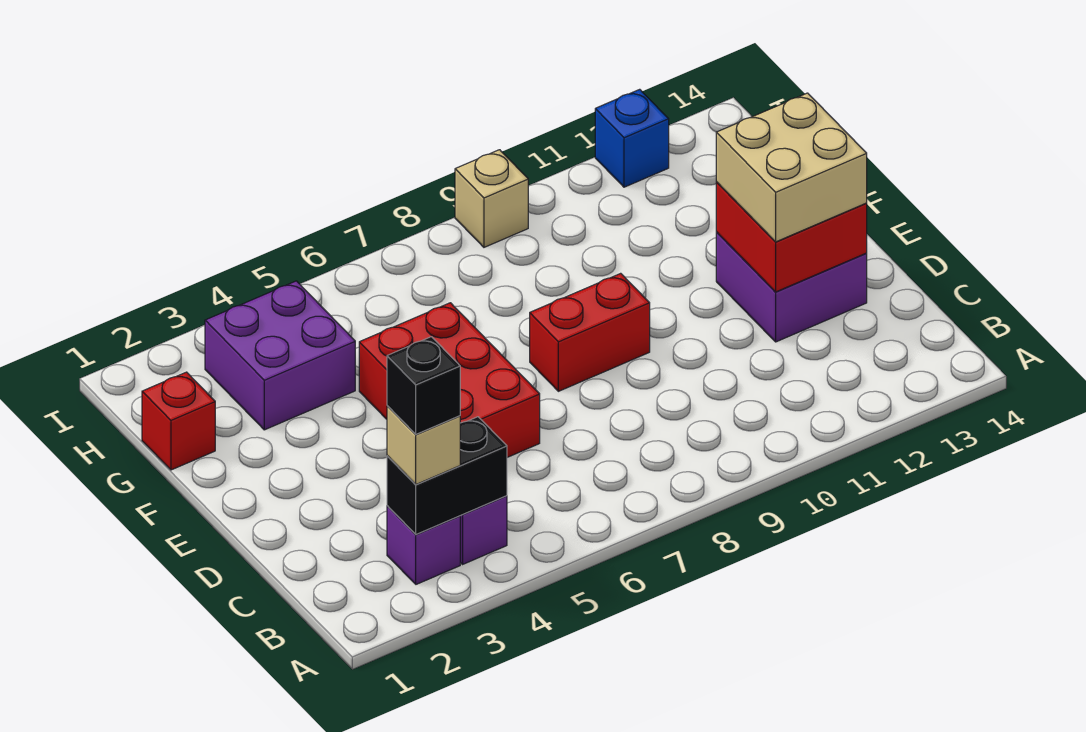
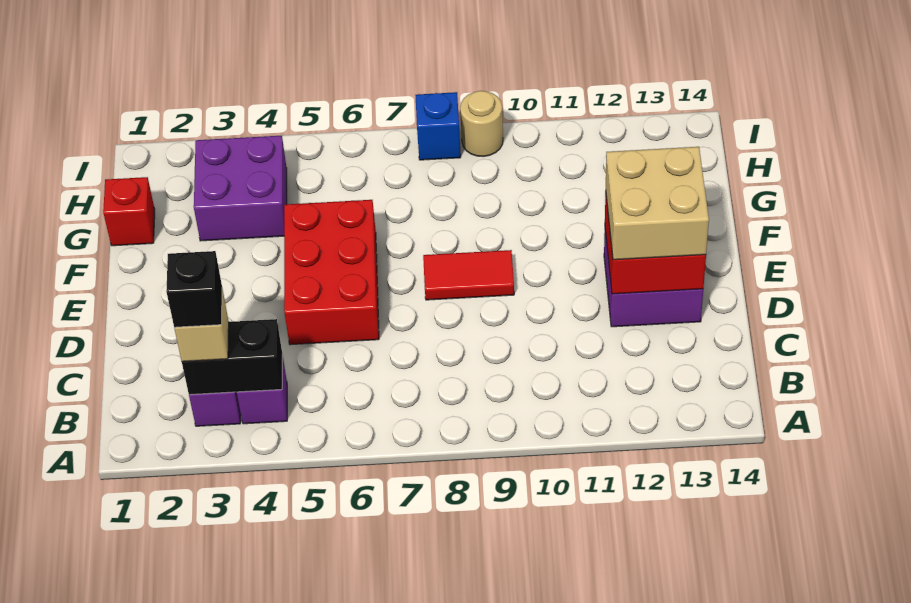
red 1x2 brick [530,273,650,391] -> red 1x2 tile [423,250,514,300]
tan 1x1 brick [455,150,528,247] -> tan 1x1 round brick [460,91,503,157]
blue 1x1 brick [595,89,669,187] -> blue 1x1 brick moved to [416,92,461,160]

